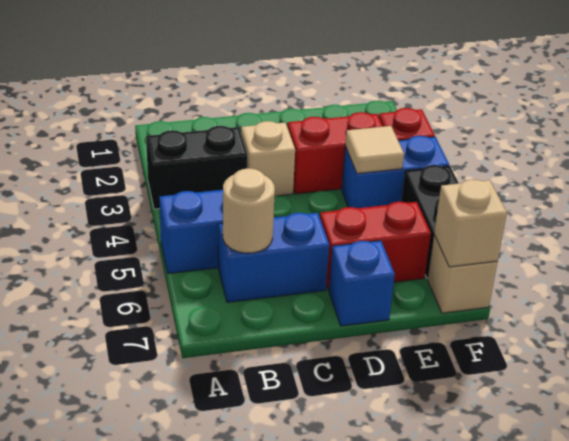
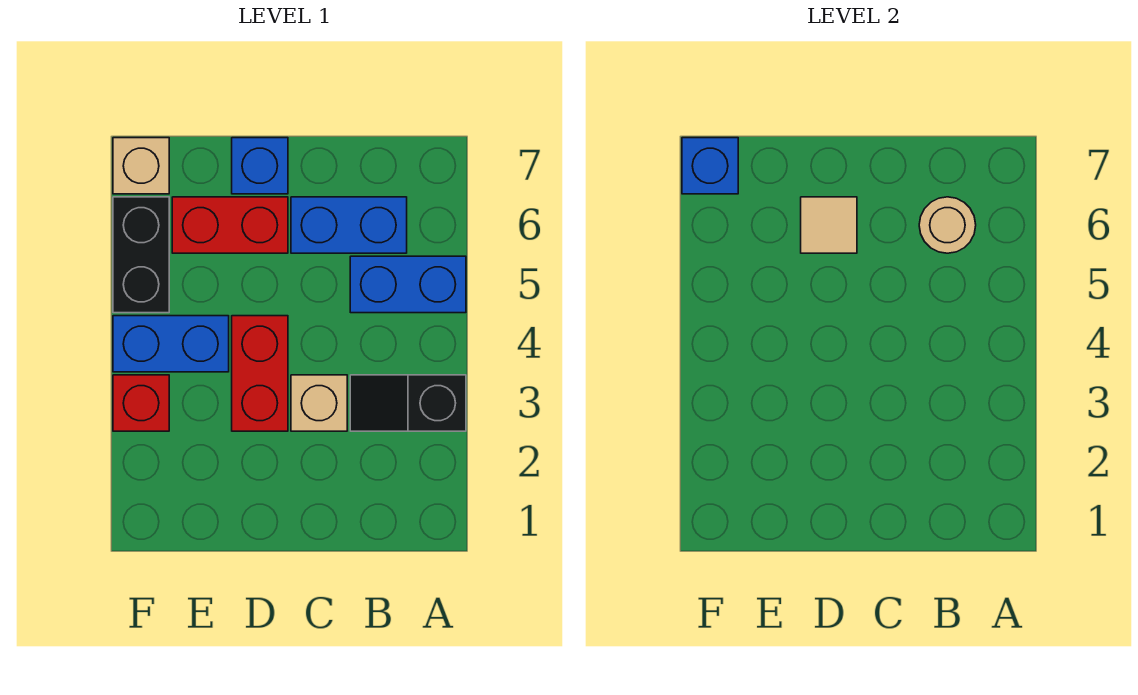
black 1x2 brick [146,126,247,209] -> black 1x2 slope [350,375,466,431]
red 1x2 brick [288,112,383,194] -> red 1x2 brick turned to [232,316,288,431]
tan 1x1 tile [345,126,404,174] -> tan 1x1 tile moved to [801,197,857,253]
tan 1x1 brick [434,180,507,267] -> blue 1x1 brick [682,138,738,194]

